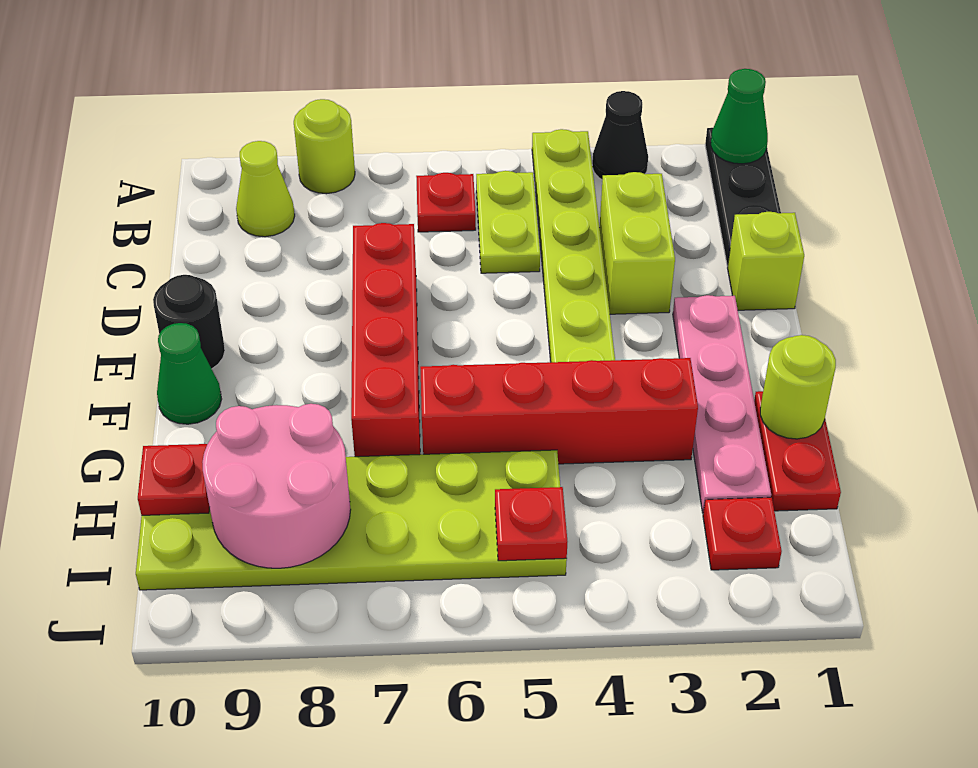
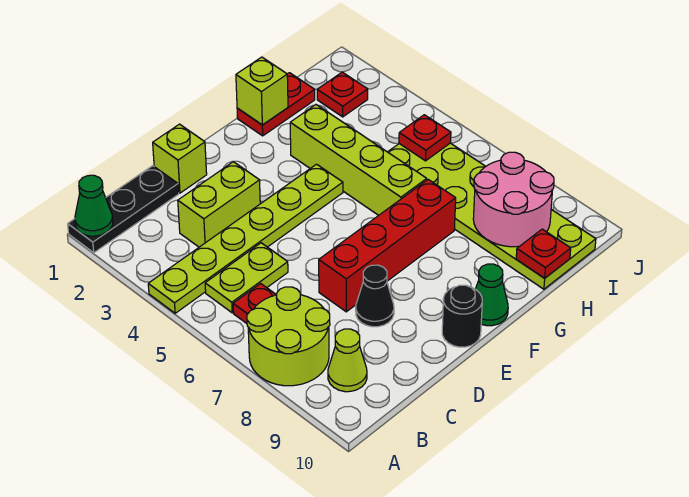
black 1x1 cone [592,91,648,180] -> black 1x1 cone moved to [356,265,394,327]
lime 1x1 round brick [294,99,355,194] -> lime 2x2 round brick [247,287,330,386]
pink 1x4 plate [673,295,771,513] -> none
lime 1x1 round brick [760,335,836,439] -> lime 1x1 brick [236,57,288,125]
red 1x4 brick [420,358,698,464] -> lime 1x4 brick [290,105,427,215]

